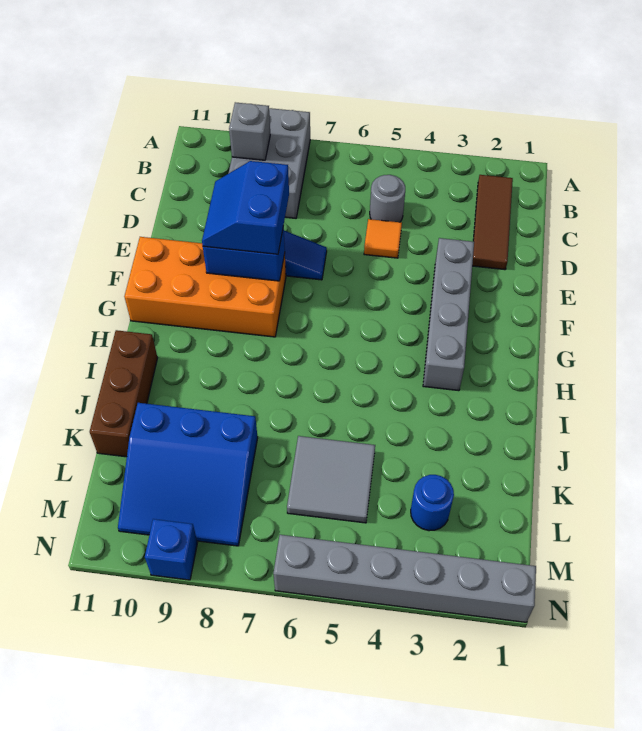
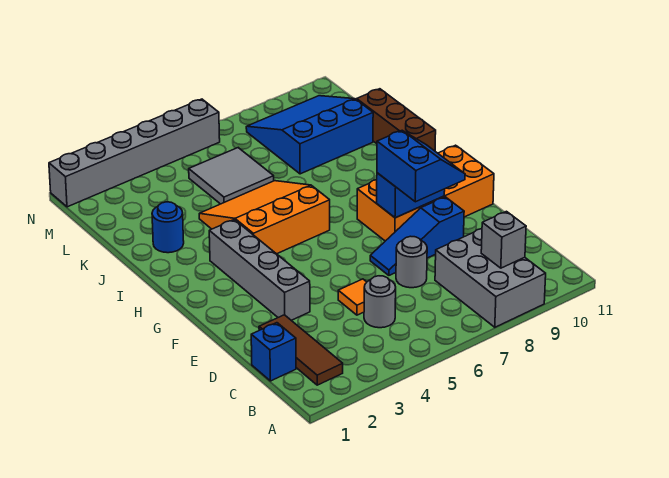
none -> grey 1x1 round brick [396,236,427,288]
none -> orange 3x3 slope [199,181,330,254]
blue 1x1 round brick [411,475,454,531] -> blue 1x1 round brick moved to [152,202,184,253]
blue 1x1 brick [145,519,197,580] -> blue 1x1 brick moved to [251,323,296,381]

